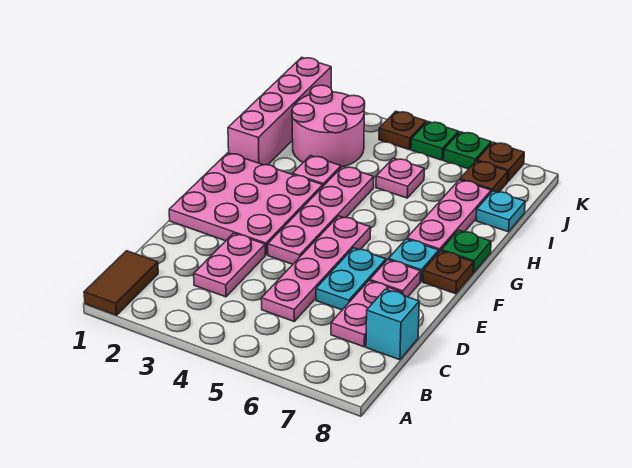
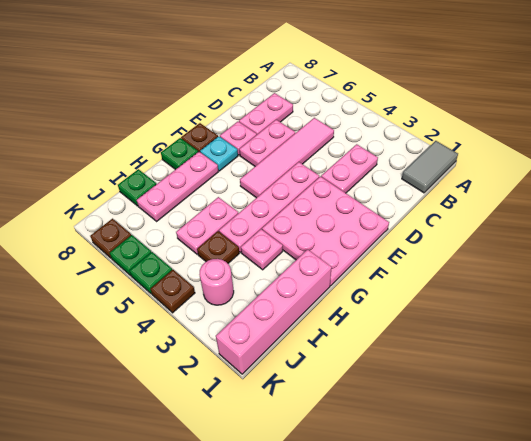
brown 1x2 tile [84,251,158,315] -> grey 1x2 tile [402,141,458,193]
pink 1x4 plate [261,216,371,321] -> pink 1x4 tile [240,118,334,198]
cyan 1x1 brick [366,289,419,360] -> none
cyan 1x2 plate [316,248,386,310] -> pink 1x2 plate [239,120,295,166]
pink 2x2 round brick [292,85,365,167] -> pink 1x1 round brick [199,259,234,305]
pink 1x1 plate [376,158,424,198] -> pink 1x2 plate [176,197,238,254]
cyan 1x1 plate [476,191,525,232] -> green 1x1 plate [118,169,156,206]
brown 1x1 plate [460,161,508,192] -> brown 1x1 plate moved to [197,231,239,263]

